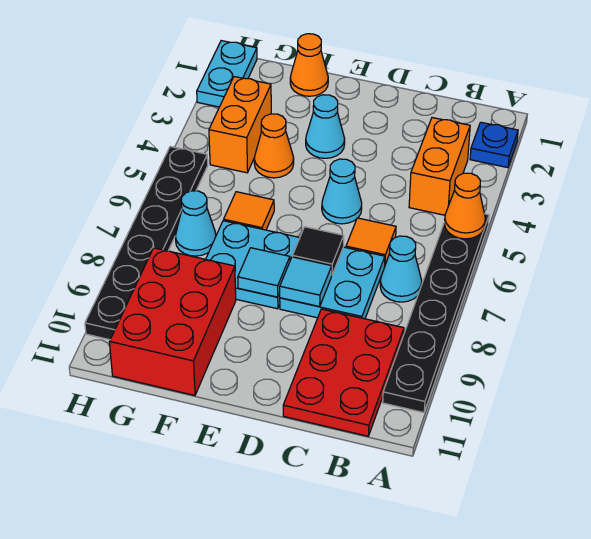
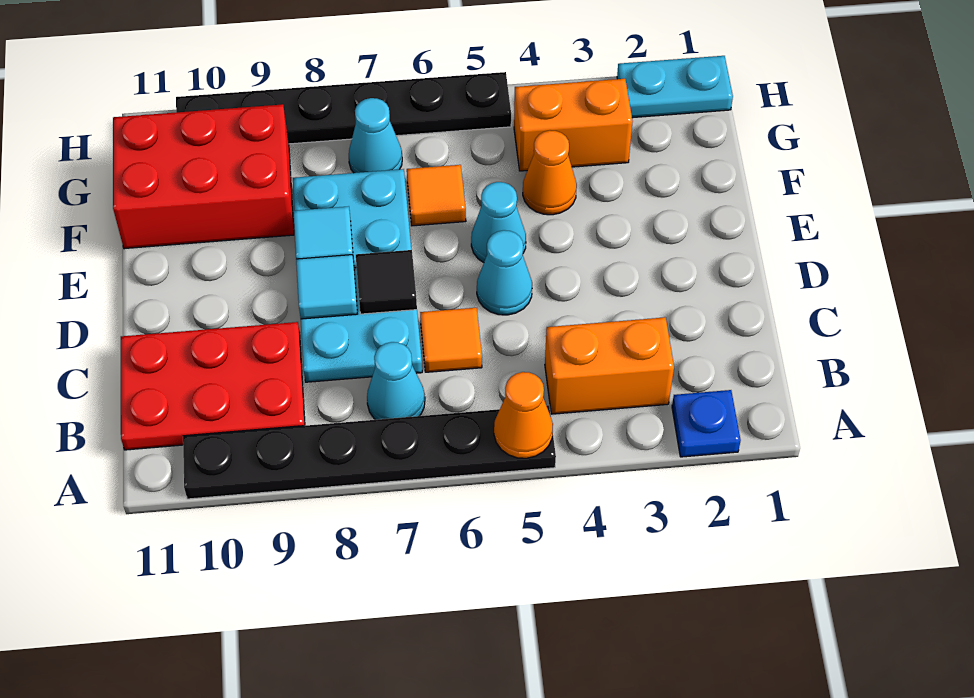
cyan 1x1 cone [306,95,345,158] -> cyan 1x1 cone moved to [471,182,526,263]
orange 1x1 cone [290,34,328,96] -> none

